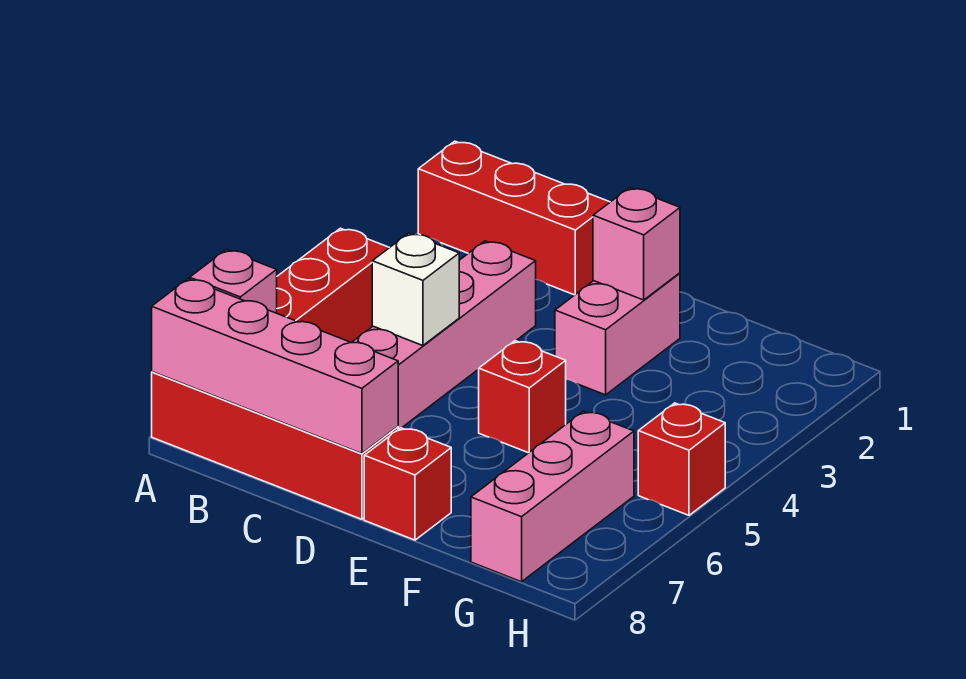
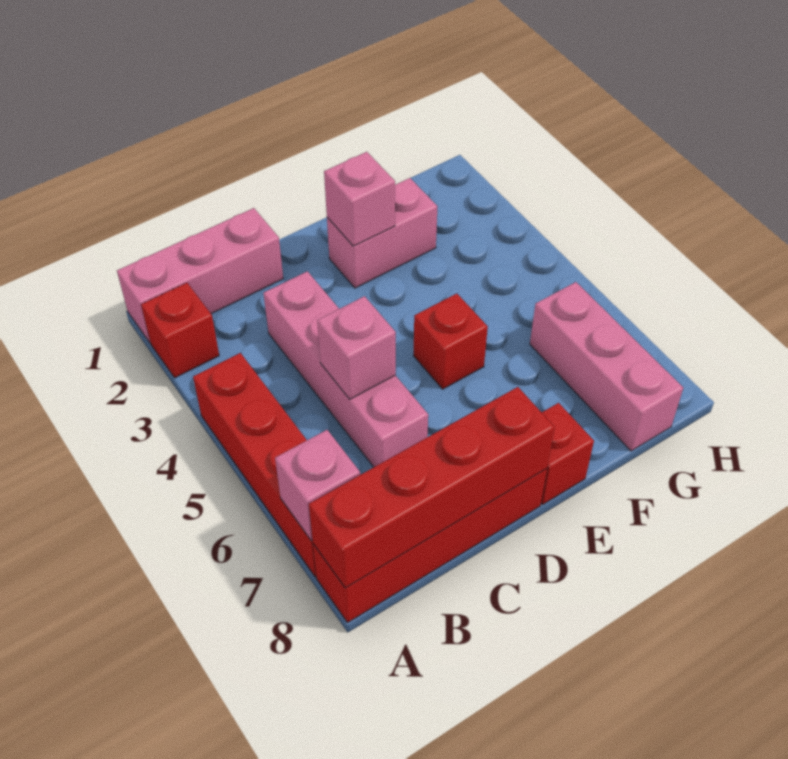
red 1x3 brick [418,141,610,295] -> pink 1x3 brick [117,208,283,343]
pink 1x4 brick [152,279,398,454] -> red 1x4 brick [309,387,555,588]
white 1x1 brick [372,233,459,346] -> pink 1x1 brick [317,296,396,399]
pink 1x2 brick [555,273,680,395] -> pink 1x2 brick turned to [327,178,437,288]
red 1x1 brick [638,403,725,515] -> red 1x1 brick moved to [141,283,219,378]

